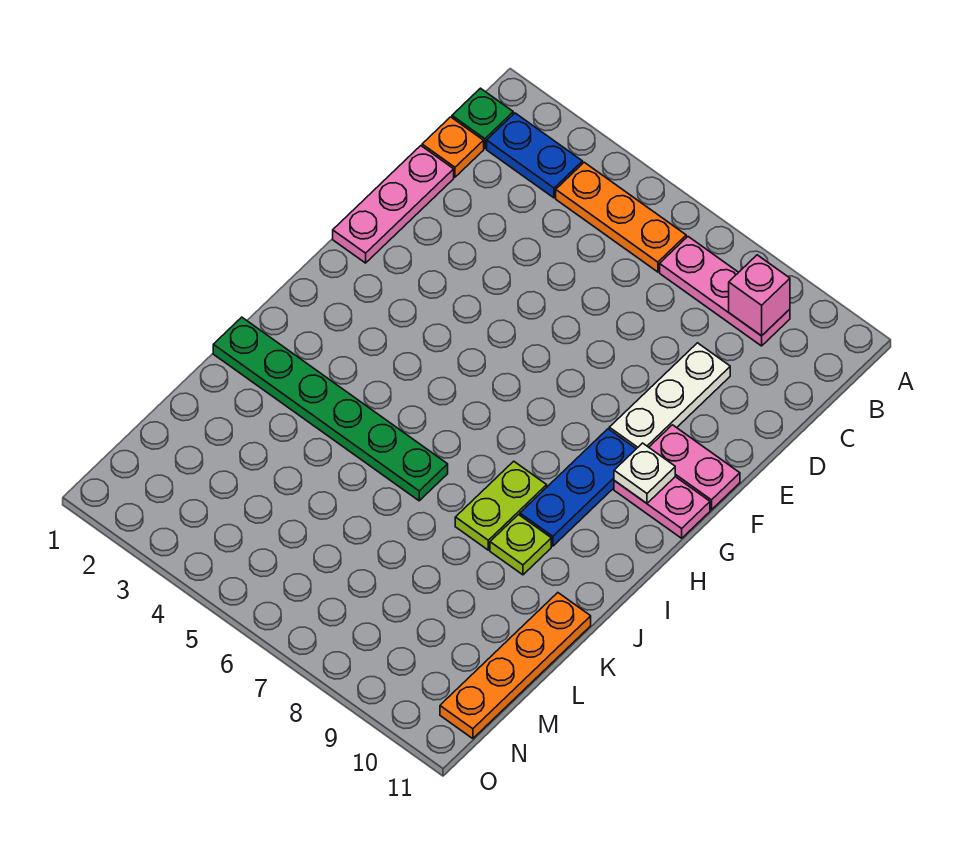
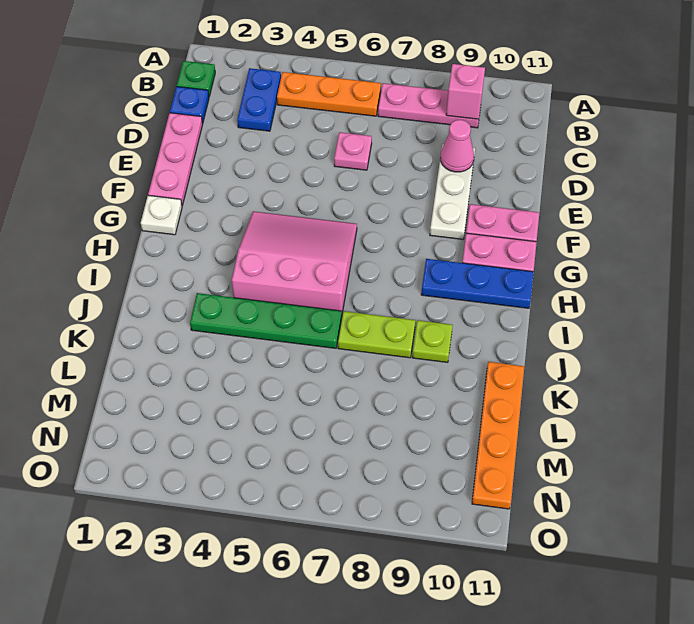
blue 1x2 plate [487,113,583,198] -> blue 1x2 plate turned to [237,68,281,131]
orange 1x1 plate [422,117,484,177] -> blue 1x1 plate [170,87,209,124]
none -> pink 1x1 plate [334,132,372,170]
none -> pink 1x1 cone [440,120,474,172]
none -> pink 3x3 slope [232,211,357,317]
blue 1x3 plate [520,429,636,546] -> blue 1x3 plate turned to [421,259,533,308]
white 1x1 plate [614,443,675,503] -> white 1x1 plate moved to [141,195,182,235]
lime 1x2 plate [455,461,547,550] -> lime 1x2 plate turned to [338,311,415,358]
green 1x6 plate [213,317,448,501] -> green 1x4 plate [190,293,342,348]

